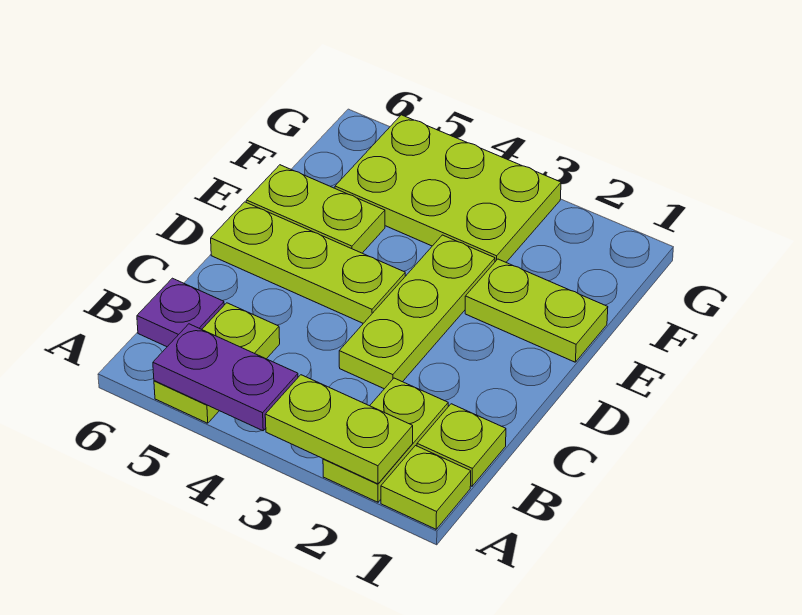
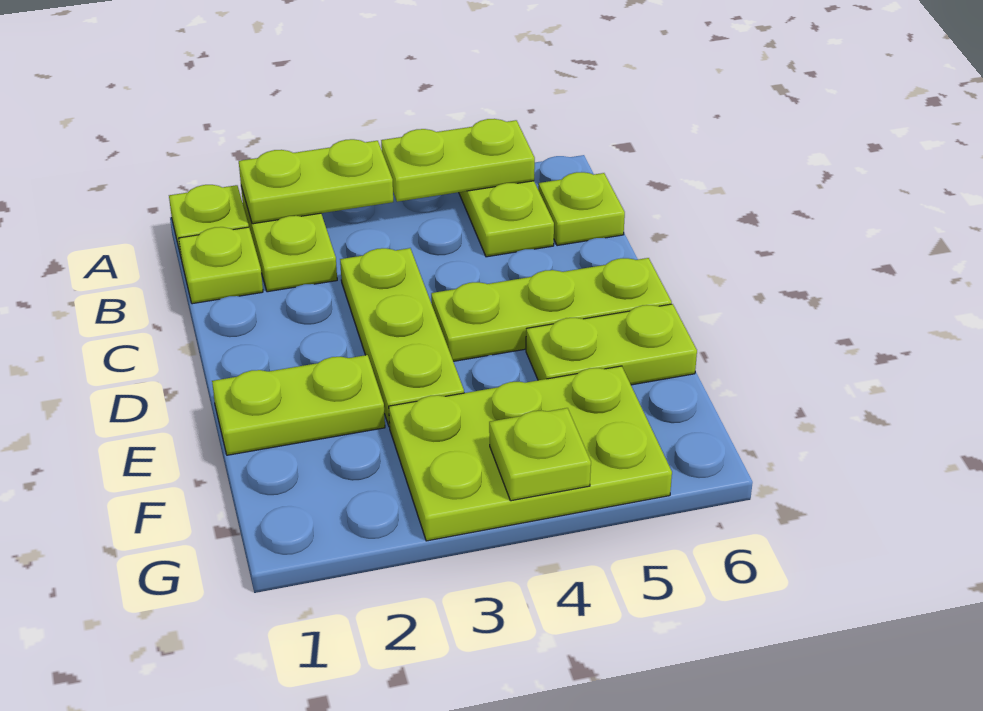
purple 1x2 plate [153,324,298,431] -> lime 1x2 plate [381,119,535,202]
purple 1x1 plate [137,278,224,347] -> lime 1x1 plate [538,172,625,246]
none -> lime 1x1 plate [489,408,591,501]

